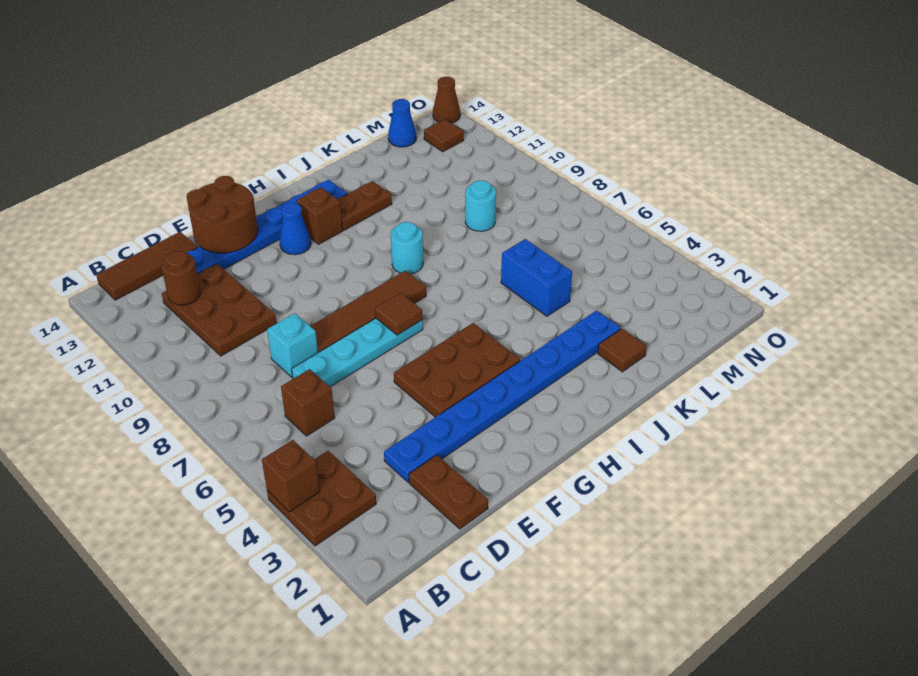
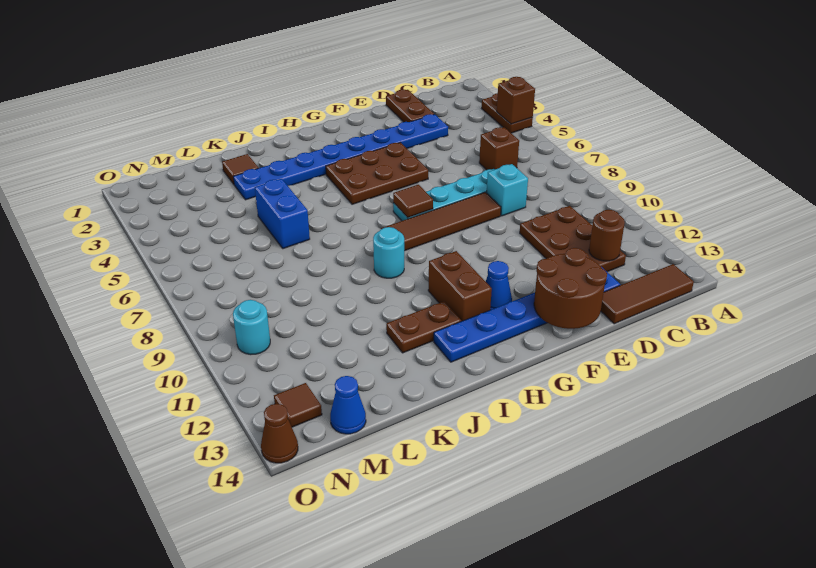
brown 2x2 plate [267,451,376,546] -> brown 1x2 plate [482,93,533,133]
brown 1x1 brick [297,187,343,244] -> brown 1x2 brick [428,251,492,321]
cyan 1x1 round brick [465,181,496,231] -> cyan 1x1 round brick moved to [233,300,270,355]

